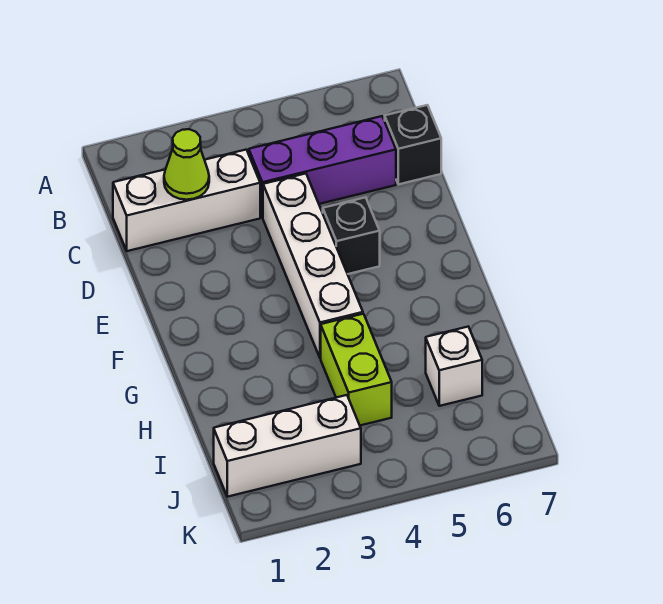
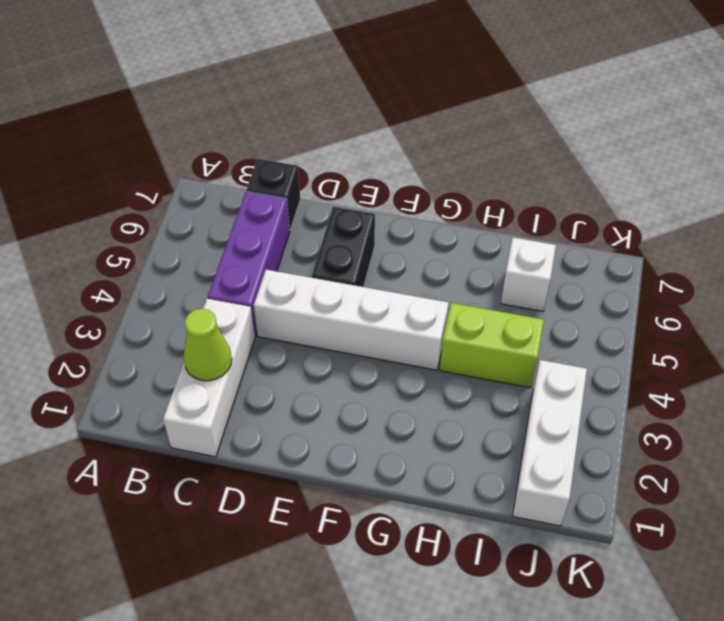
black 1x1 brick [323,197,380,274] -> black 1x2 brick [312,207,375,287]

